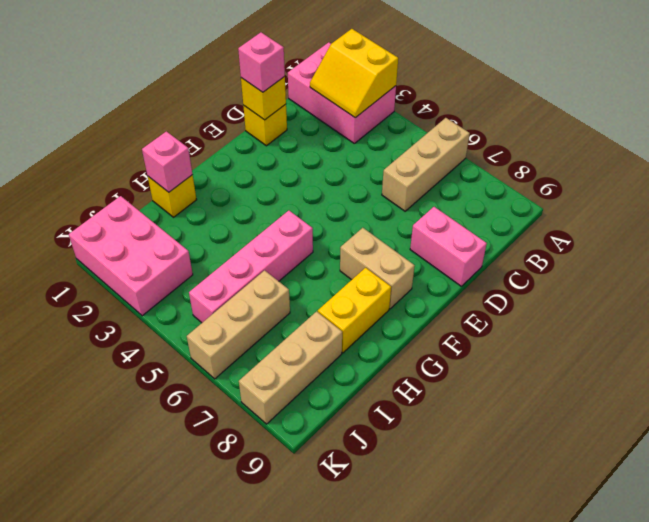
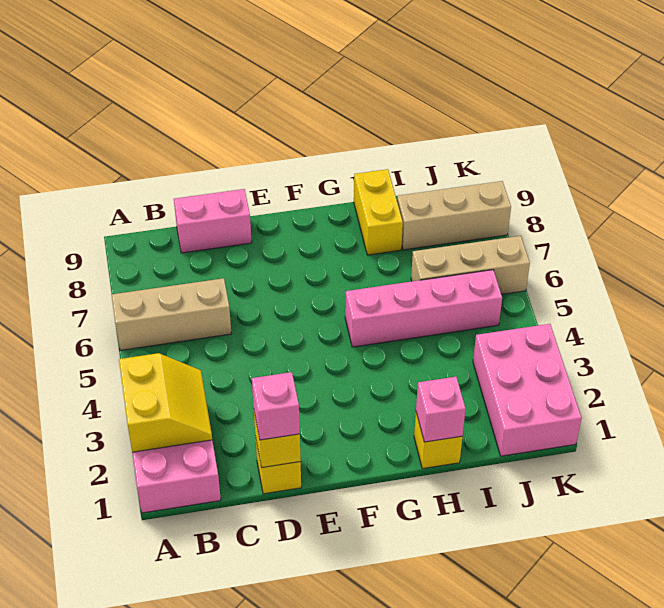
pink 1x2 brick [410,207,487,286] -> pink 1x2 brick turned to [174,189,252,253]
tan 1x2 brick [340,228,415,309] -> none
yellow 1x2 brick [318,268,391,353] -> yellow 1x2 brick turned to [354,169,403,255]

